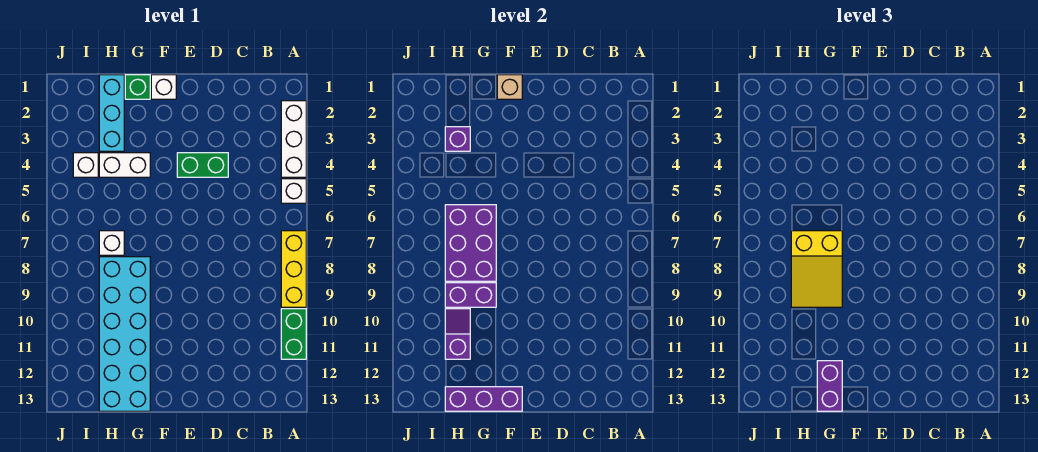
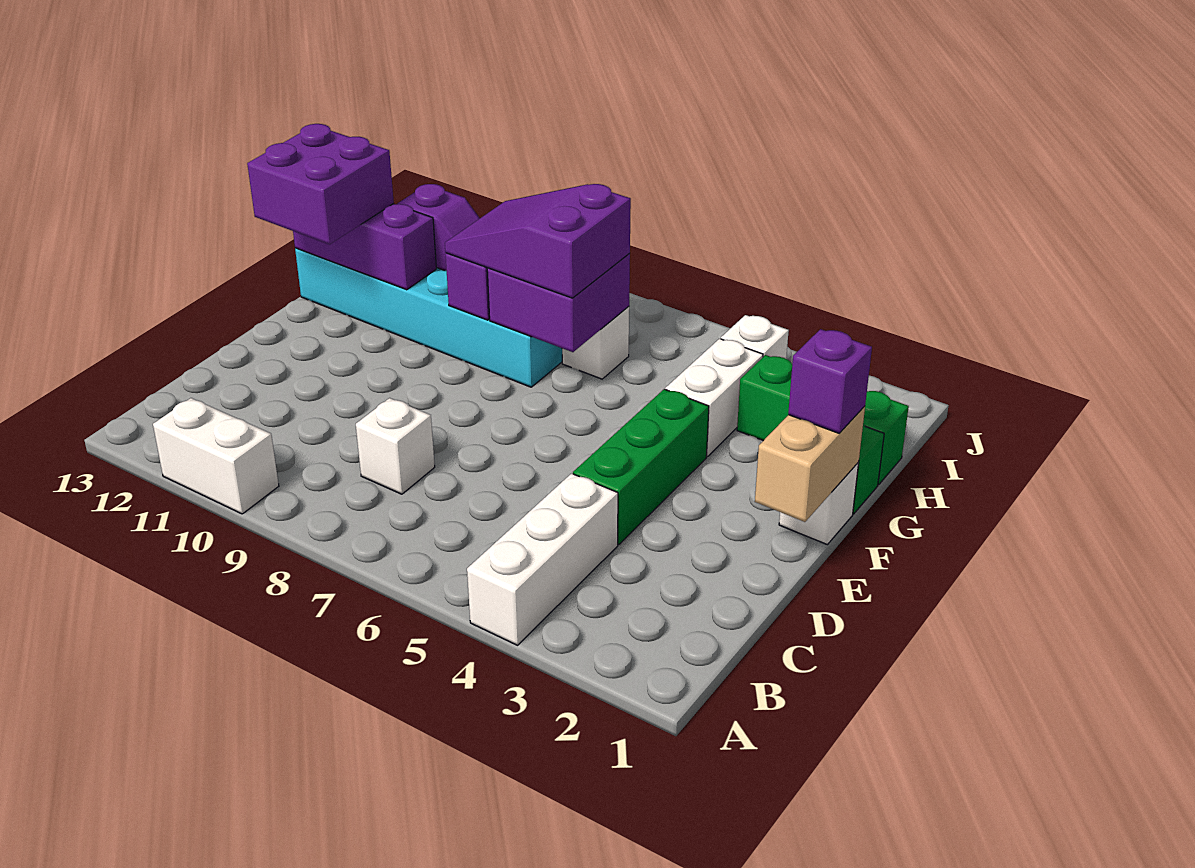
white 1x3 brick [281,101,306,177] -> white 1x3 brick turned to [467,473,618,645]
white 1x1 brick [281,179,306,203] -> white 1x1 brick moved to [356,398,435,494]
yellow 1x3 brick [281,231,306,307] -> none
green 1x2 brick [281,309,306,359] -> white 1x2 brick [153,398,279,514]
green 1x2 brick [177,153,228,177] -> green 1x3 brick [573,389,709,545]
tan 1x1 brick [497,75,522,99] -> tan 1x2 brick [755,406,865,522]
purple 1x3 brick [445,387,522,411] -> purple 1x3 brick turned to [293,204,436,290]
purple 2x3 brick [445,205,496,281] -> purple 2x2 brick [487,253,630,352]
yellow 2x3 slope [791,231,842,307] -> purple 2x3 slope [445,184,631,298]
purple 1x2 brick [817,361,842,411] -> purple 2x2 brick [247,124,394,244]
cyan 1x3 brick [99,75,124,151] -> green 1x3 brick [737,355,909,485]
purple 1x1 brick [445,127,470,151] -> purple 1x1 brick moved to [788,329,872,433]

